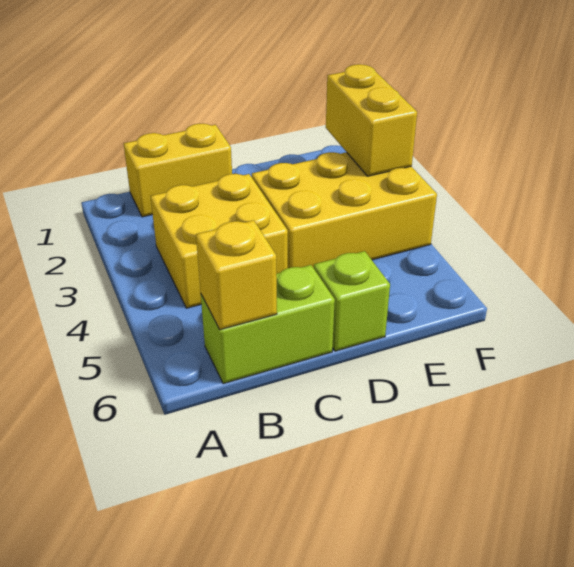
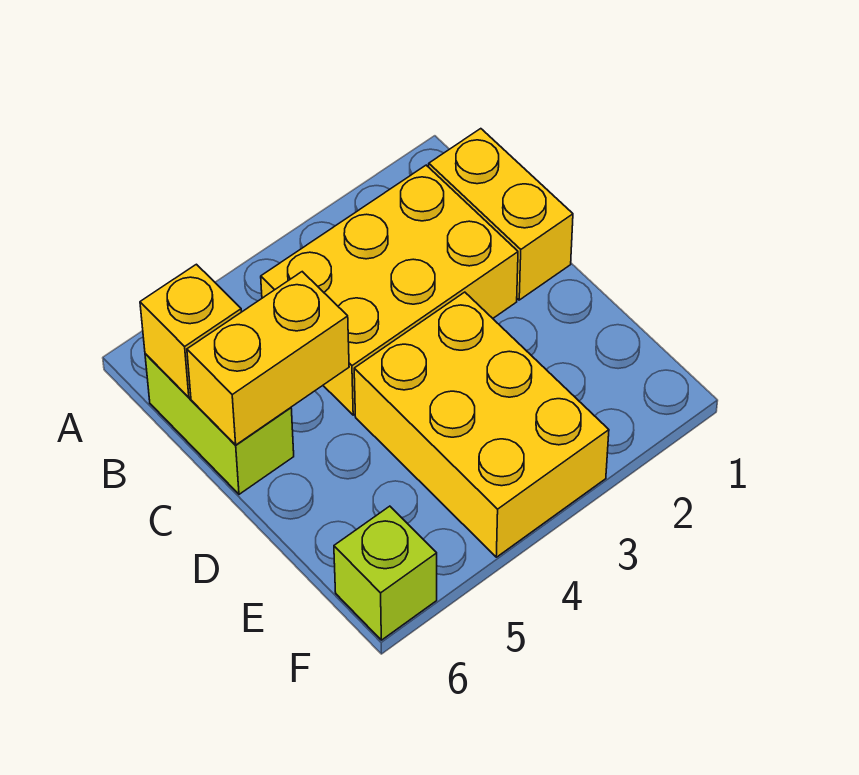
yellow 2x2 brick [151,174,288,308] -> yellow 2x3 brick [261,165,518,415]
lime 1x1 brick [314,251,390,351] -> lime 1x1 brick moved to [334,506,437,640]
yellow 1x2 brick [326,64,417,176] -> yellow 1x2 brick moved to [187,272,349,445]

